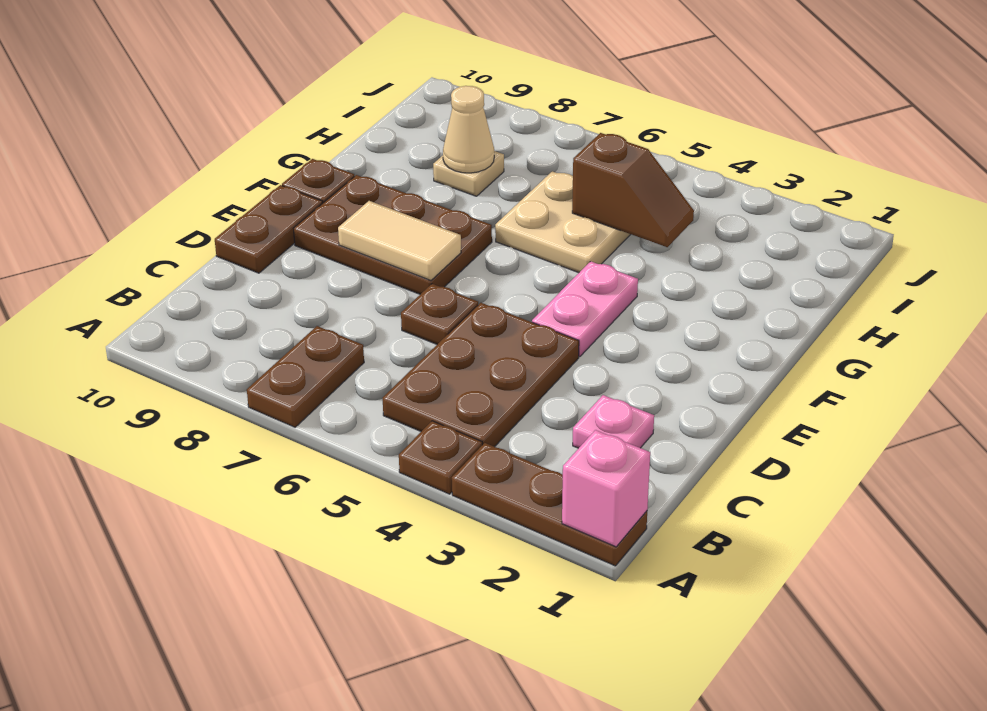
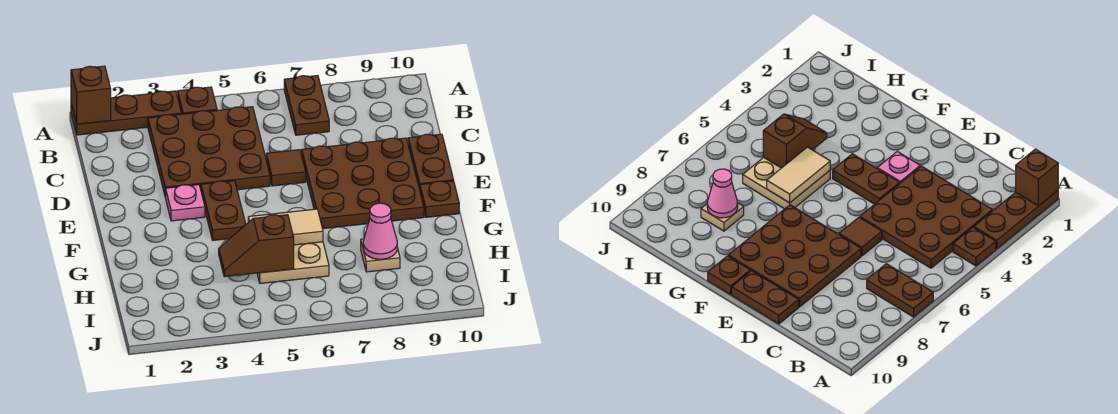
pink 1x1 brick [562,430,650,547] -> brown 1x1 brick [71,66,111,124]
brown 2x3 plate [382,303,579,447] -> brown 3x3 plate [148,107,270,197]
pink 1x1 plate [573,395,654,448] -> pink 1x1 plate moved to [166,185,205,221]
brown 1x1 plate [401,284,478,344] -> brown 1x1 tile [266,150,306,186]
pink 1x2 plate [532,261,638,357] -> brown 1x2 plate [201,181,246,240]
brown 2x3 plate [293,175,492,294] -> brown 3x3 plate [302,138,424,229]
tan 1x2 tile [338,201,461,280] -> tan 1x2 tile moved to [248,209,323,245]
tan 1x1 cone [443,86,494,173] -> pink 1x1 cone [363,203,397,259]

